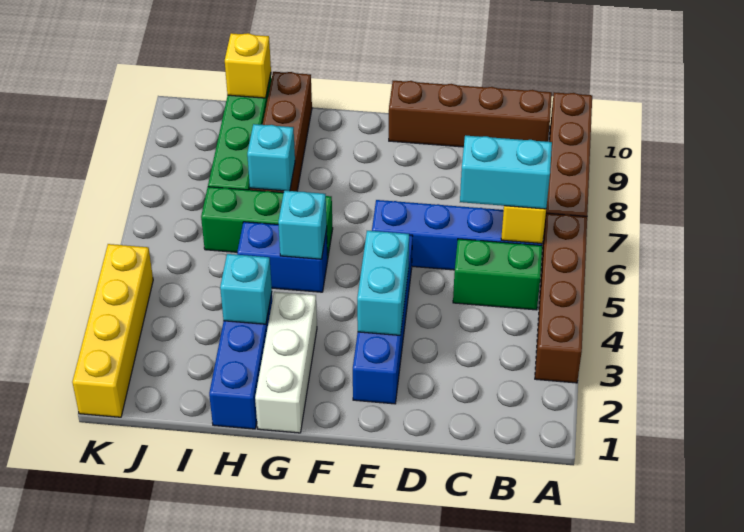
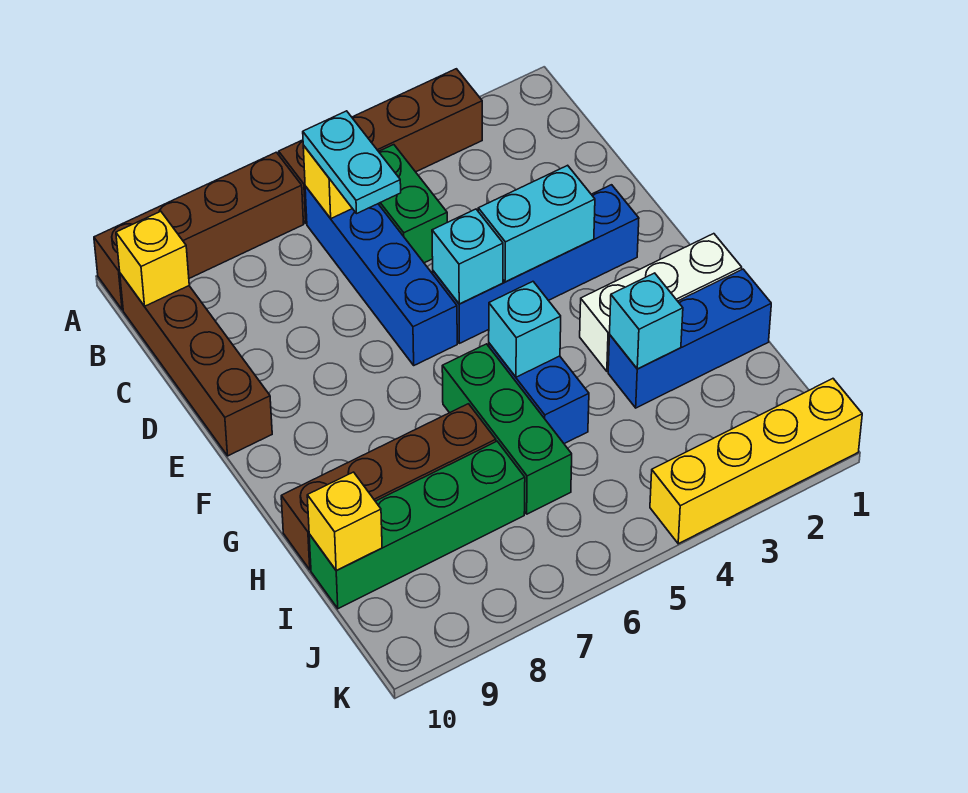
cyan 1x2 brick [460,135,552,209] -> cyan 1x2 plate [303,111,401,213]
none -> yellow 1x1 brick [116,211,189,306]
cyan 1x1 brick [247,124,295,191] -> cyan 1x1 brick moved to [432,209,503,304]

